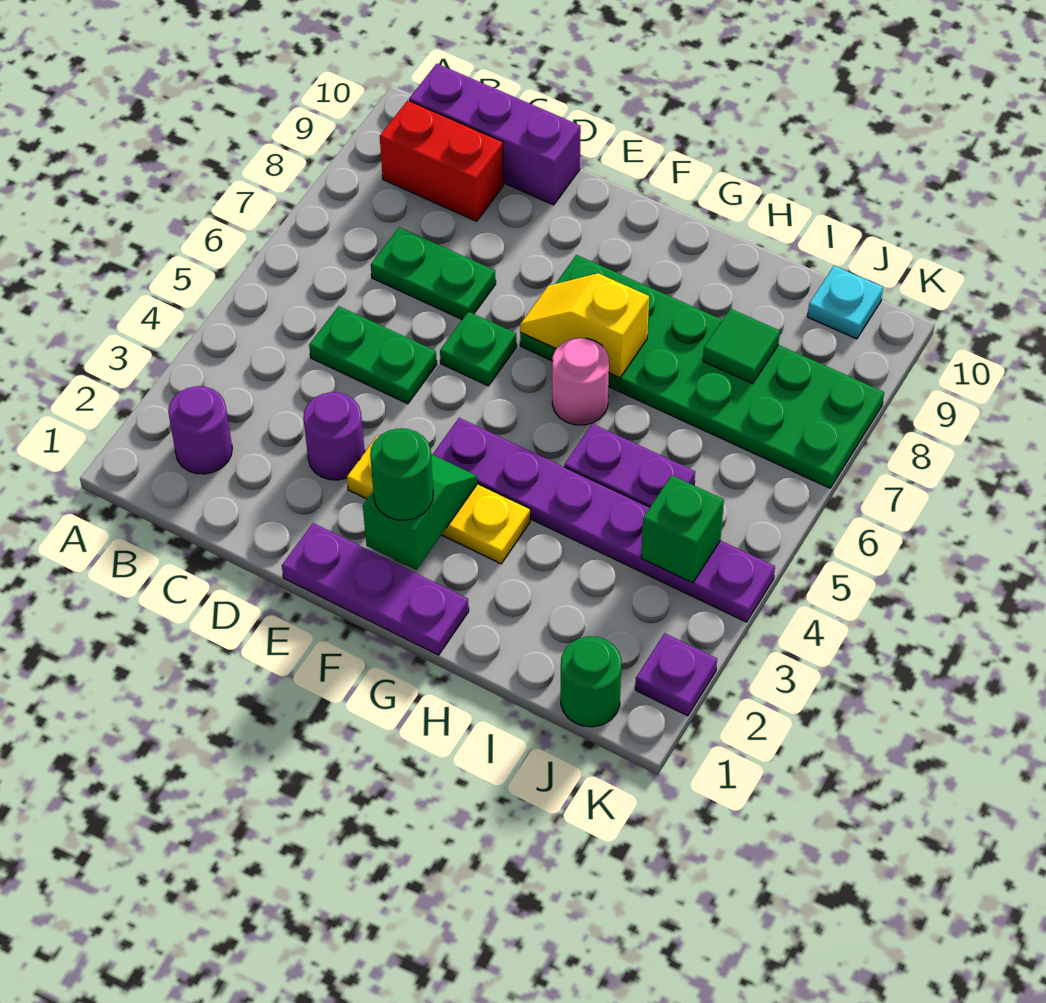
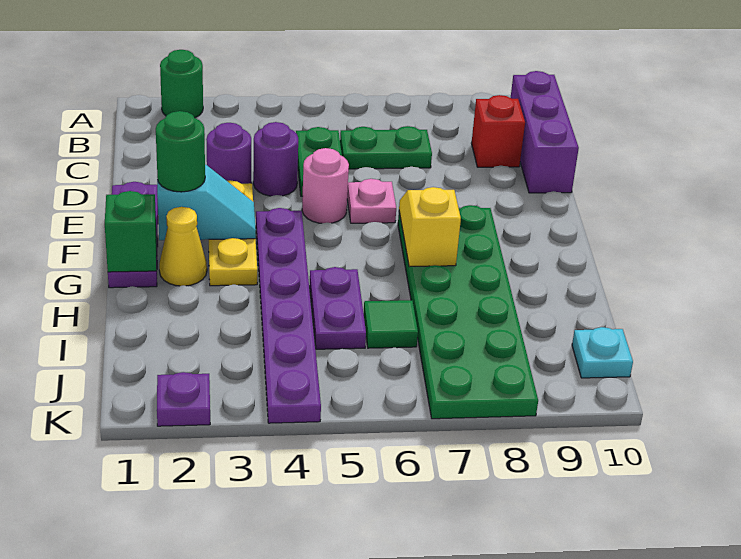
purple 1x1 round brick [168,386,232,474] -> purple 1x1 round brick moved to [253,122,298,196]
red 1x2 brick [380,101,504,221] -> red 1x1 brick [471,95,525,167]
green 1x2 plate [371,227,496,319] -> green 1x2 plate turned to [340,126,432,169]
green 1x1 plate [440,312,517,386] -> pink 1x1 plate [347,179,396,223]
green 1x2 slope [363,454,478,570] -> cyan 1x2 slope [157,165,256,240]
none -> yellow 1x1 cone [159,207,207,286]
pink 1x1 round brick [552,338,609,425] -> pink 1x1 round brick moved to [302,148,349,223]
green 1x1 tile [703,309,780,384] -> green 1x1 tile moved to [363,300,418,348]
green 1x1 round brick [561,637,622,727] -> green 1x1 round brick moved to [160,50,203,118]
green 1x1 brick [641,475,724,583] -> green 1x1 brick moved to [105,191,157,272]

